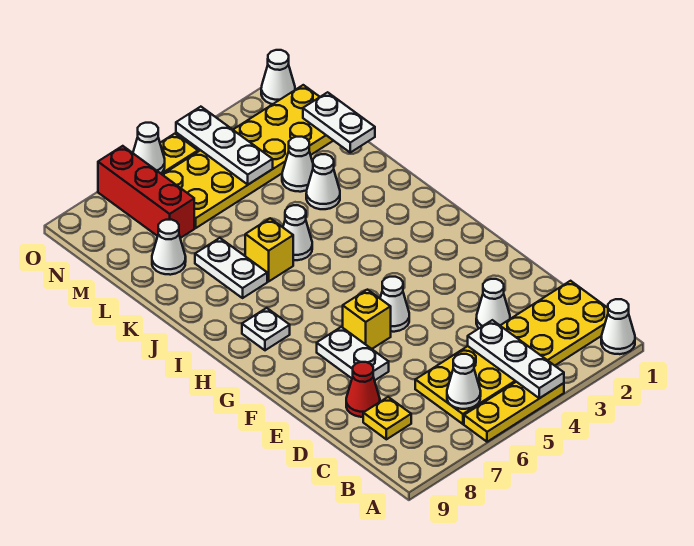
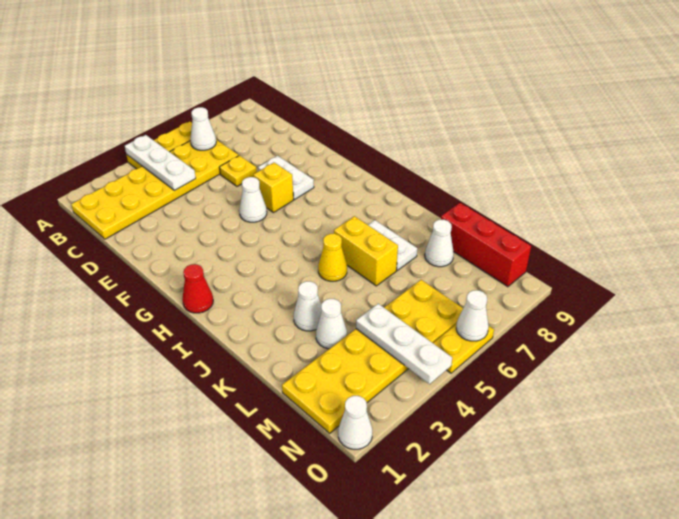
white 1x1 cone [601,299,635,354] -> none
yellow 1x1 plate [363,397,411,439] -> yellow 1x1 plate moved to [220,156,257,186]
white 1x1 cone [476,279,510,328] -> none
red 1x1 cone [346,362,380,417] -> red 1x1 cone moved to [182,264,213,313]
white 1x1 plate [242,308,290,350] -> none
white 1x1 cone [283,205,312,260] -> yellow 1x1 cone [318,234,347,281]
yellow 1x1 brick [245,218,293,282] -> yellow 1x2 brick [334,216,398,286]
white 1x2 plate [303,92,375,152] -> none
red 1x3 brick [98,146,194,238] -> red 1x3 brick moved to [441,203,531,287]

